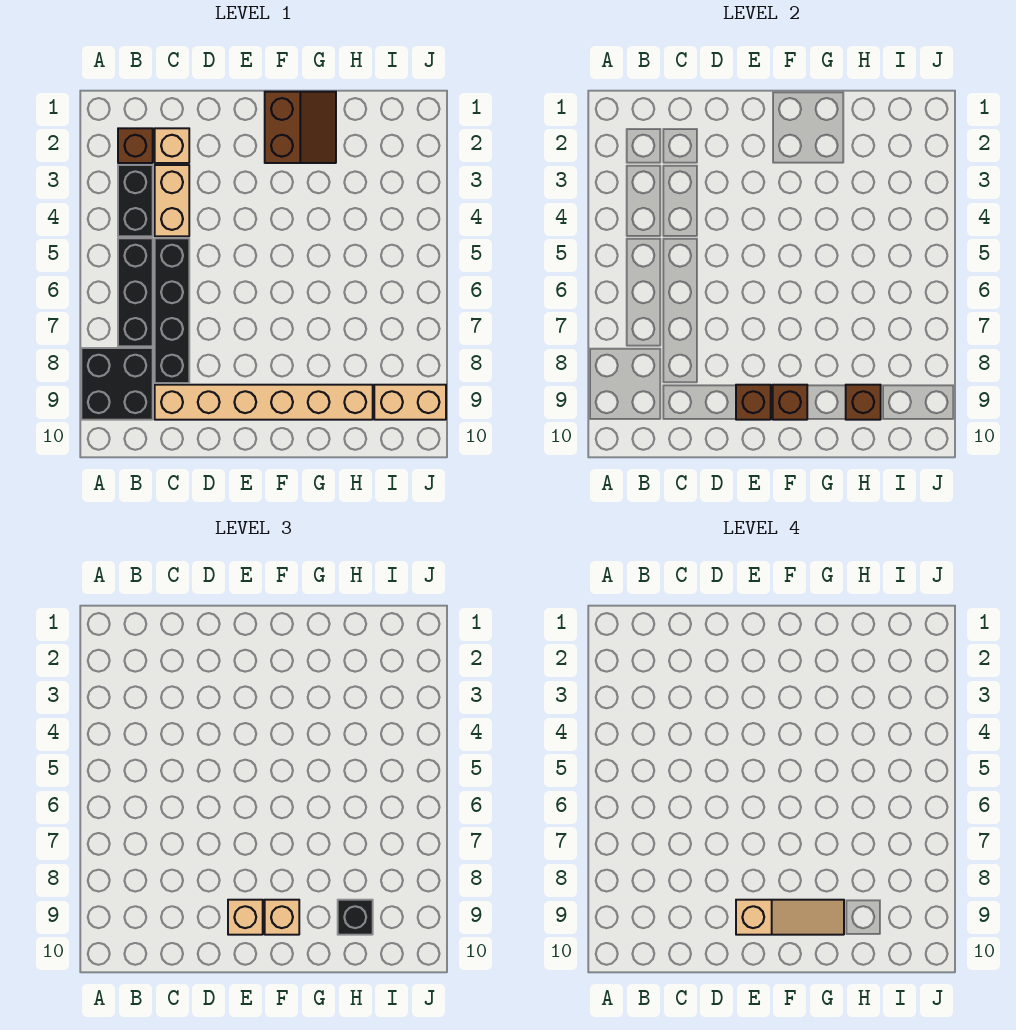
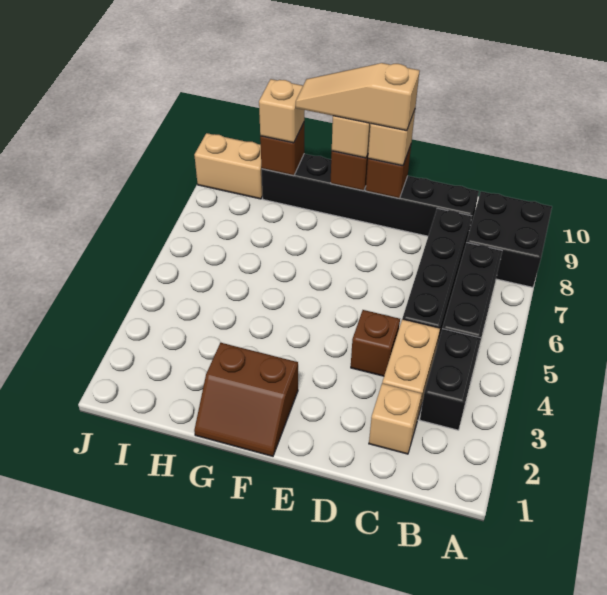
brown 1x1 brick [118,128,153,163] -> brown 1x1 brick moved to [351,310,400,376]
tan 1x6 brick [155,385,373,420] -> black 1x6 brick [262,154,479,236]
brown 2x2 slope [265,92,336,163] -> brown 2x2 slope turned to [194,343,298,456]
black 1x1 brick [338,900,373,935] -> tan 1x1 brick [259,79,305,143]

